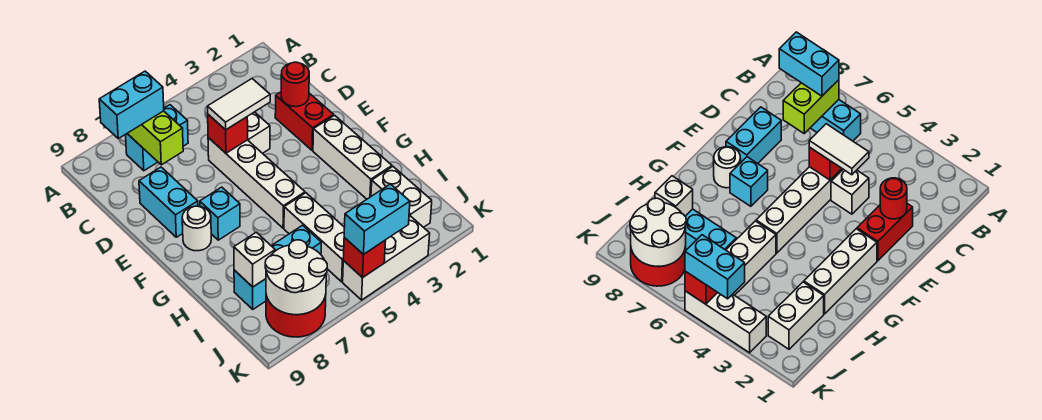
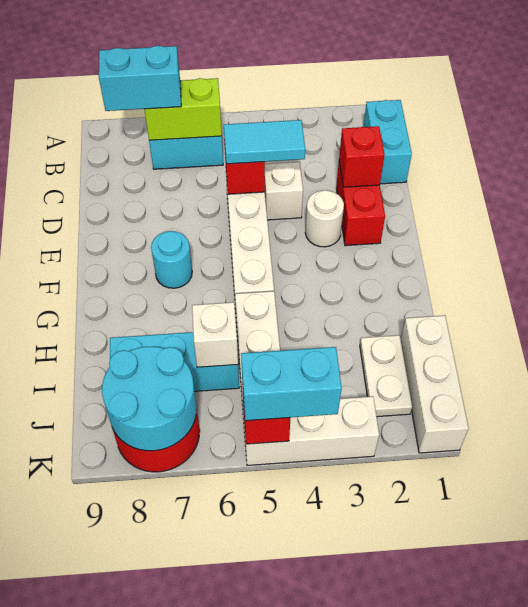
lime 1x2 brick [127,111,183,165] -> lime 1x2 brick turned to [144,78,222,140]
red 1x1 round brick [281,62,309,107] -> red 1x1 brick [339,126,384,187]
white 1x2 tile [207,79,270,130] -> cyan 1x2 tile [224,120,305,164]
cyan 1x2 brick [139,167,198,237] -> cyan 1x2 brick moved to [363,100,412,184]
white 1x3 brick [313,115,392,199] -> white 1x3 brick moved to [401,315,469,453]
cyan 1x1 brick [200,187,240,240] -> cyan 1x1 round brick [151,231,192,288]
white 1x1 round brick [182,206,211,251] -> white 1x1 round brick moved to [305,190,344,247]
white 1x2 brick [371,167,432,227] -> white 1x2 plate [360,335,412,417]
white 1x1 brick [234,232,275,287] -> white 1x1 brick moved to [192,302,238,367]
white 2x2 round brick [265,240,327,315] -> cyan 2x2 round brick [102,347,197,451]

